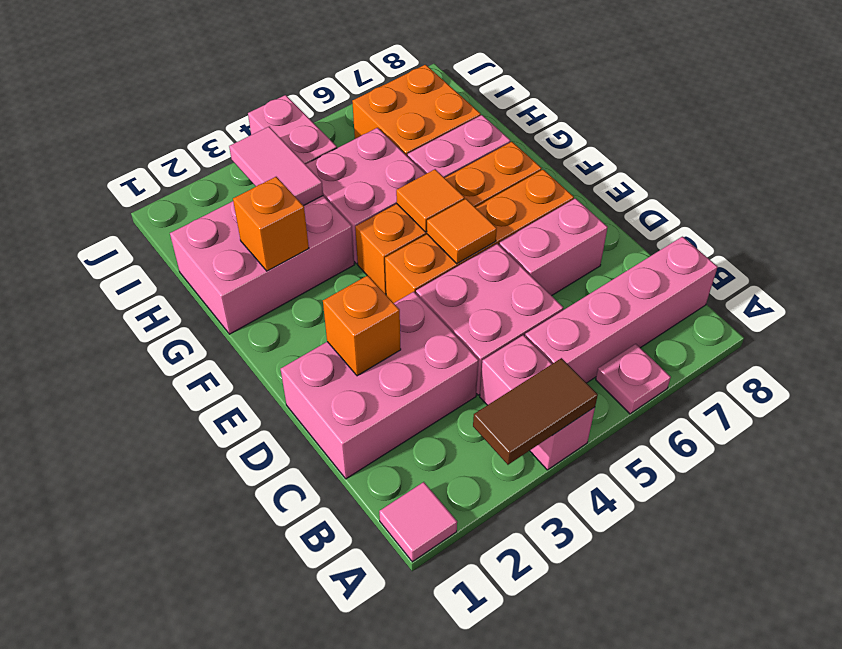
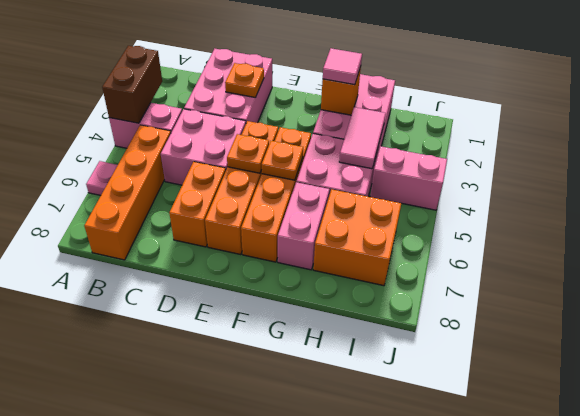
pink 1x1 tile [379,482,457,562] -> pink 1x1 tile moved to [323,48,362,85]
brown 1x2 tile [473,358,598,465] -> brown 1x2 brick [102,46,162,123]
pink 1x4 brick [525,237,718,383] -> orange 1x4 brick [84,125,171,260]
orange 1x1 brick [323,275,401,376] -> orange 1x1 plate [225,63,264,98]
pink 1x2 brick [499,198,608,296] -> orange 1x2 brick [169,162,226,247]
orange 1x1 tile [427,199,497,264] -> orange 1x1 plate [227,134,269,173]
orange 1x1 tile [396,169,465,232] -> orange 1x1 plate [262,141,303,180]
pink 1x2 tile [229,127,323,206] -> pink 1x2 tile turned to [339,107,386,169]

